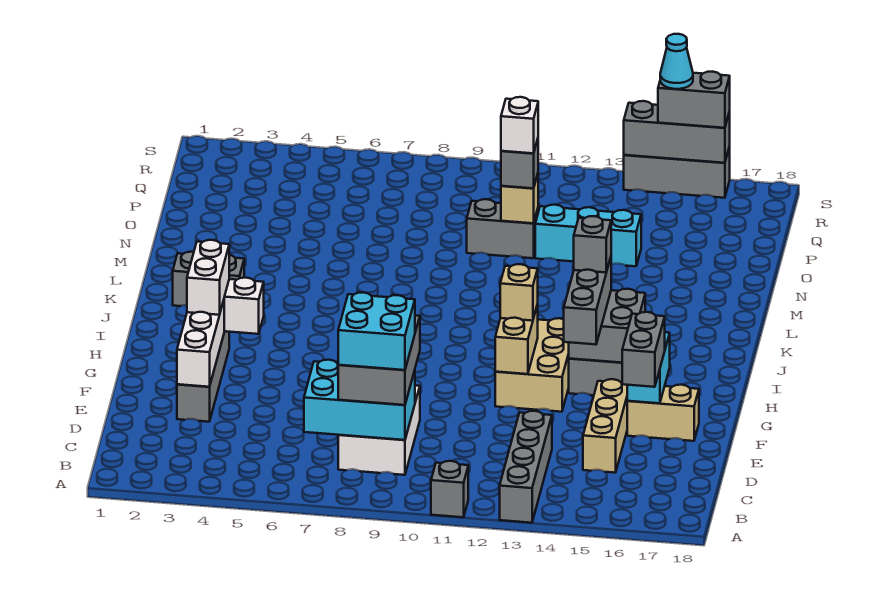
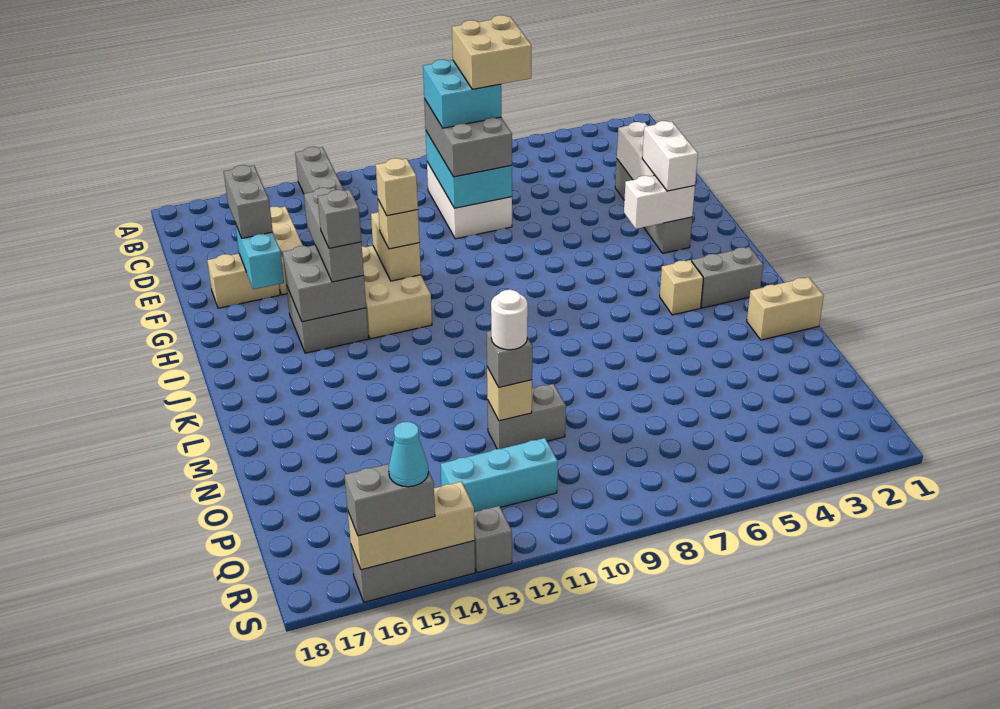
grey 1x1 brick [431,461,468,517] -> grey 1x1 brick moved to [474,506,512,572]
cyan 2x3 brick [304,360,415,440] -> cyan 2x3 brick turned to [426,131,512,208]
none -> tan 2x2 brick [452,15,531,89]
none -> tan 1x1 brick [376,158,418,216]
none -> tan 1x1 brick [660,260,703,315]
none -> tan 1x2 brick [747,277,824,340]
white 1x1 brick [501,97,538,153] -> white 1x1 round brick [491,290,528,350]
cyan 1x3 brick [535,205,641,266] -> cyan 1x3 brick moved to [441,438,558,512]
grey 1x3 brick [624,101,730,163] -> tan 1x3 brick [348,482,475,570]

